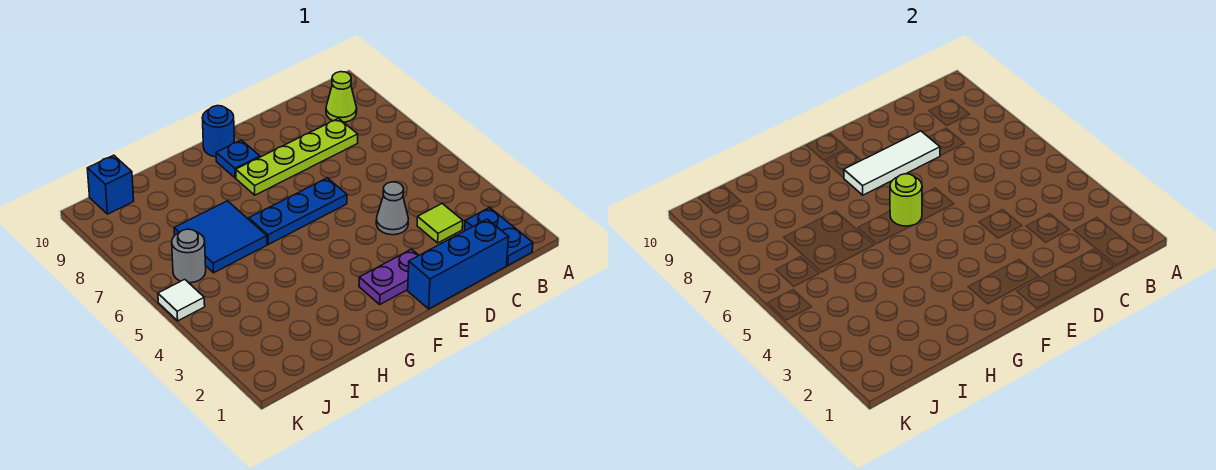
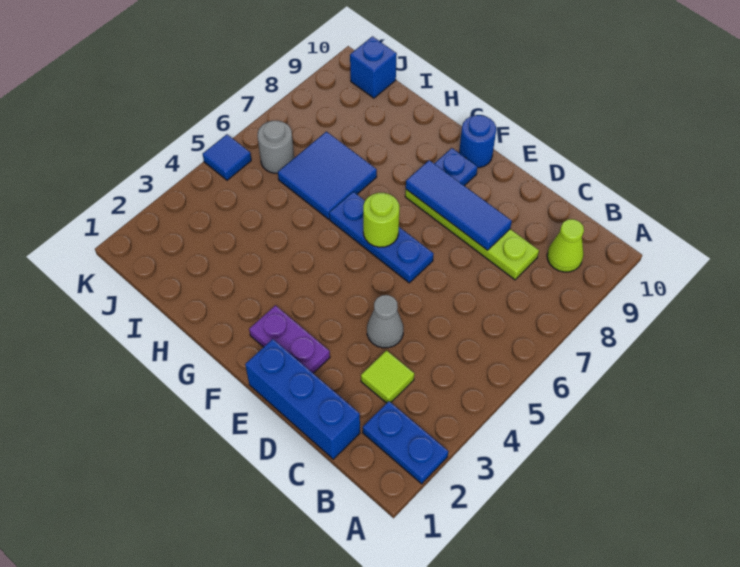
blue 1x2 plate [465,208,533,265] -> blue 1x2 plate turned to [363,401,448,484]
white 1x3 tile [844,131,940,195] -> blue 1x3 tile [406,160,512,250]
white 1x1 tile [158,279,205,321] -> blue 1x1 tile [203,134,251,180]

